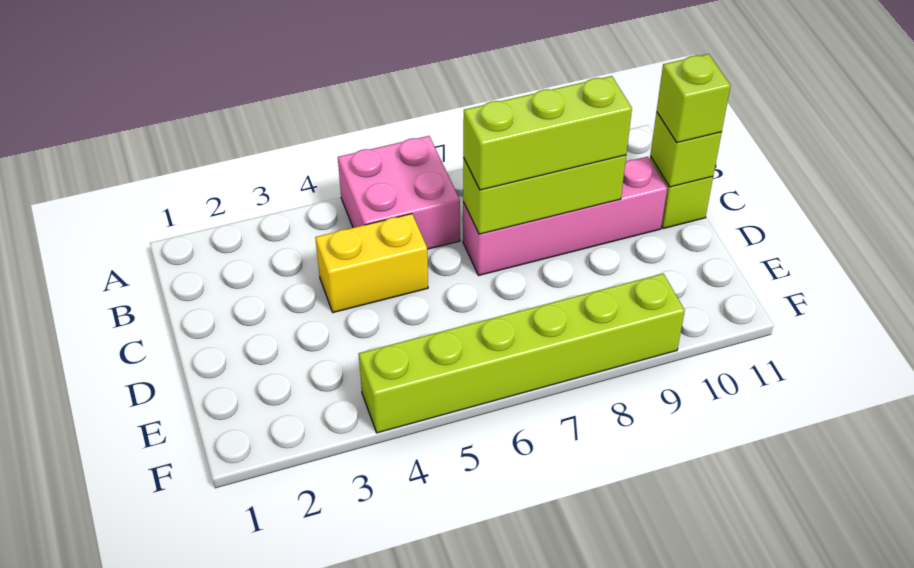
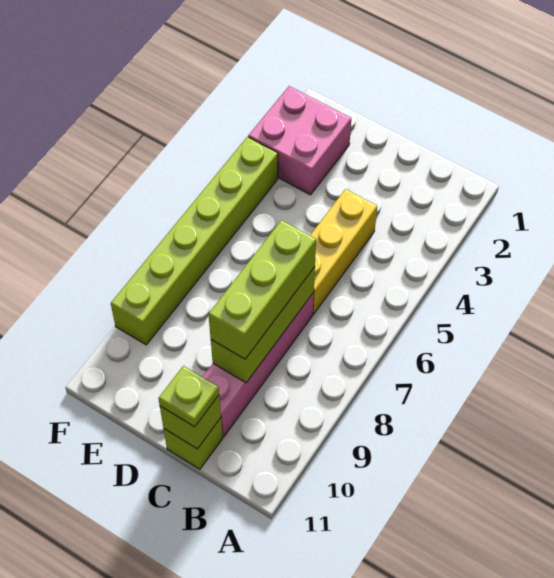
pink 2x2 brick [338,136,460,249] -> pink 2x2 brick moved to [248,86,351,195]
yellow 1x2 brick [315,214,428,312] -> yellow 1x3 brick [310,189,377,314]
lime 1x1 brick [657,54,731,143] -> lime 1x1 plate [158,366,219,427]

